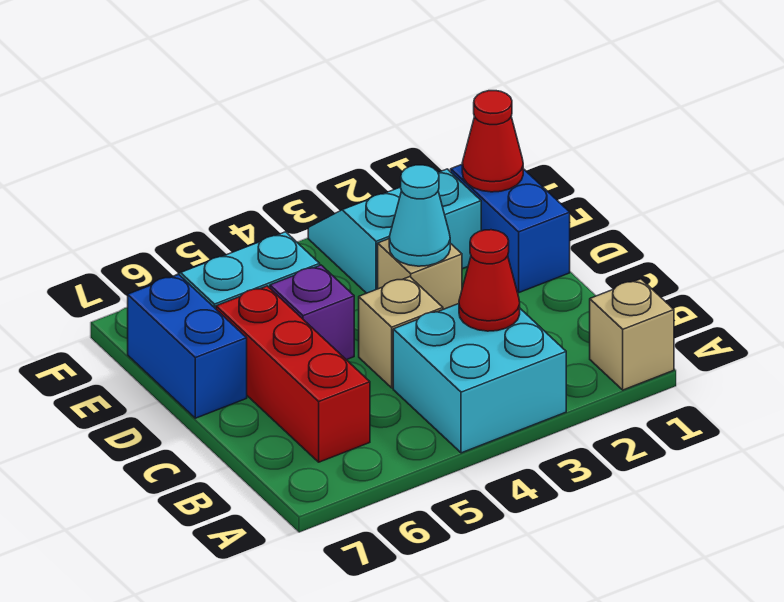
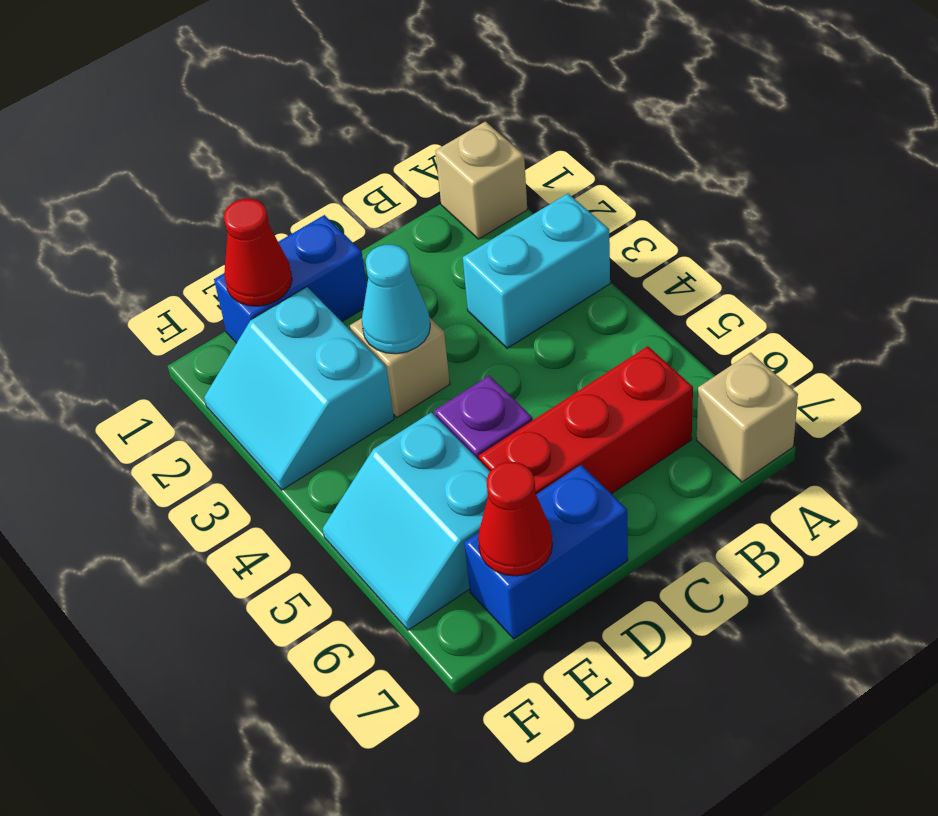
cyan 2x2 brick [393,304,566,453] -> cyan 1x2 brick [463,194,610,348]
red 1x1 cone [459,230,520,331] -> red 1x1 cone moved to [478,462,552,576]
tan 1x1 brick [359,277,443,388] -> tan 1x1 brick moved to [696,353,798,482]

